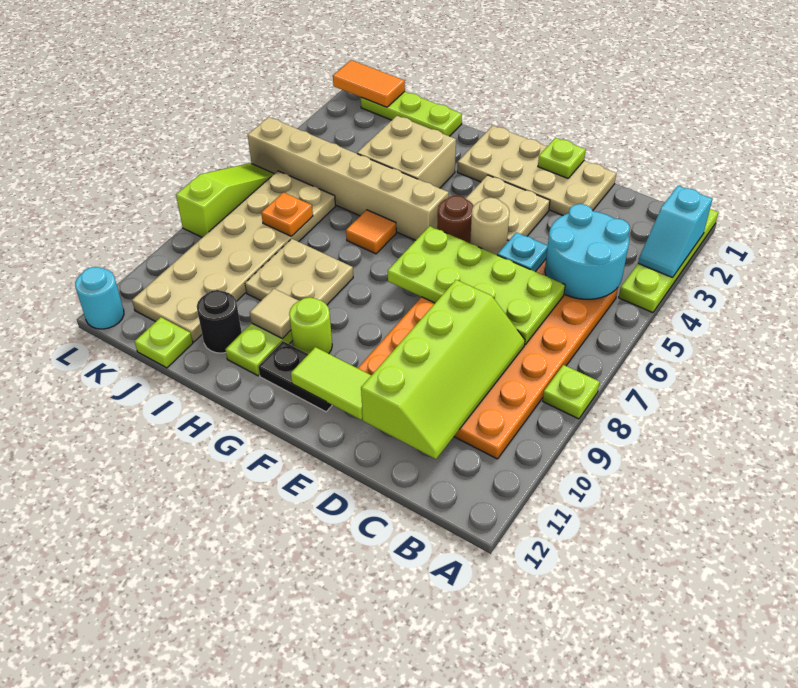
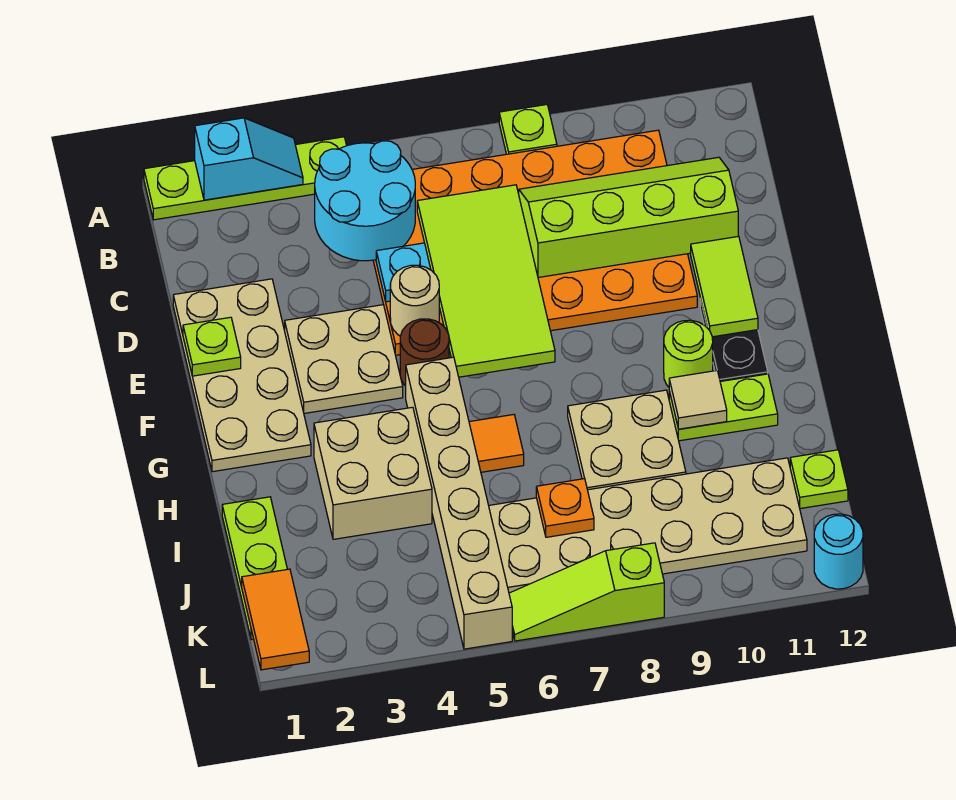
lime 2x4 plate [388,226,565,345] -> lime 2x4 tile [417,185,555,377]
black 1x1 round brick [197,290,242,353] -> none

